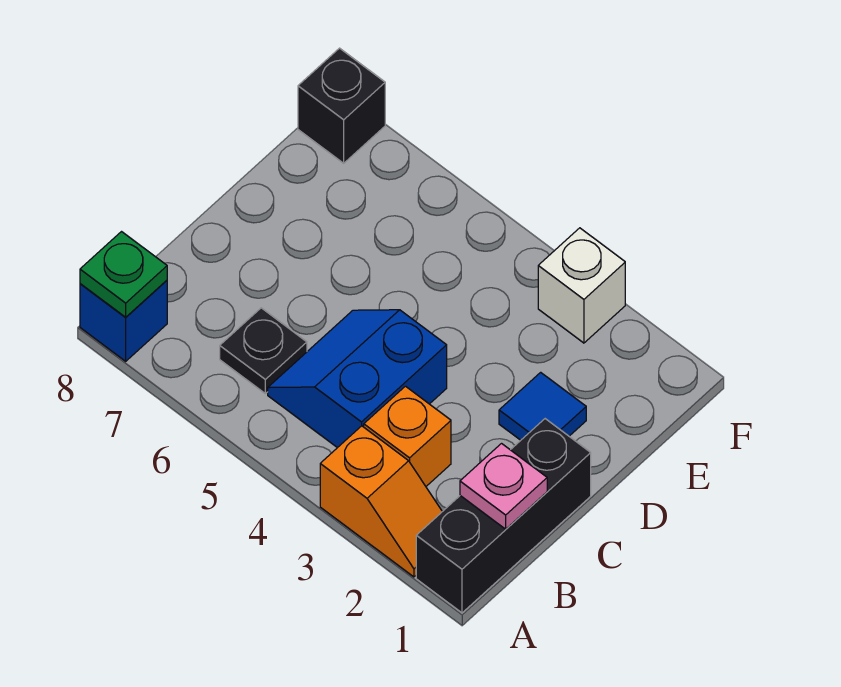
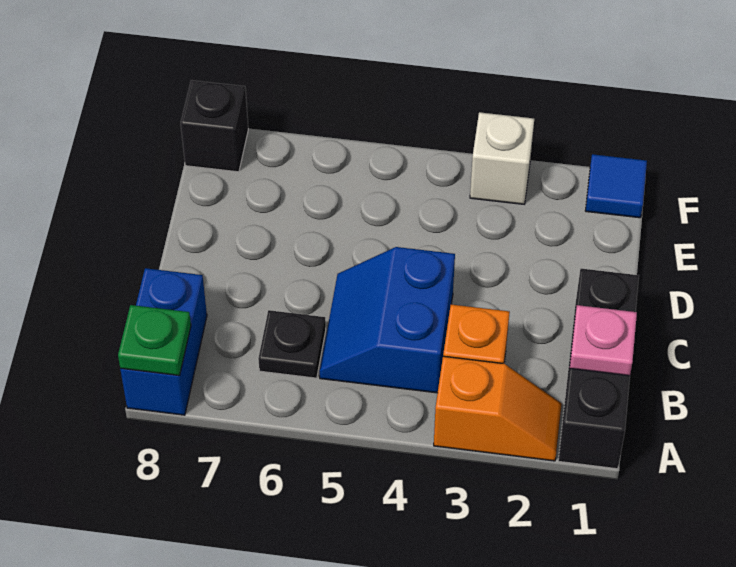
blue 1x1 brick [80,280,167,361] -> blue 1x2 brick [120,268,207,415]
blue 1x1 tile [499,372,586,440] -> blue 1x1 tile moved to [585,154,647,218]

